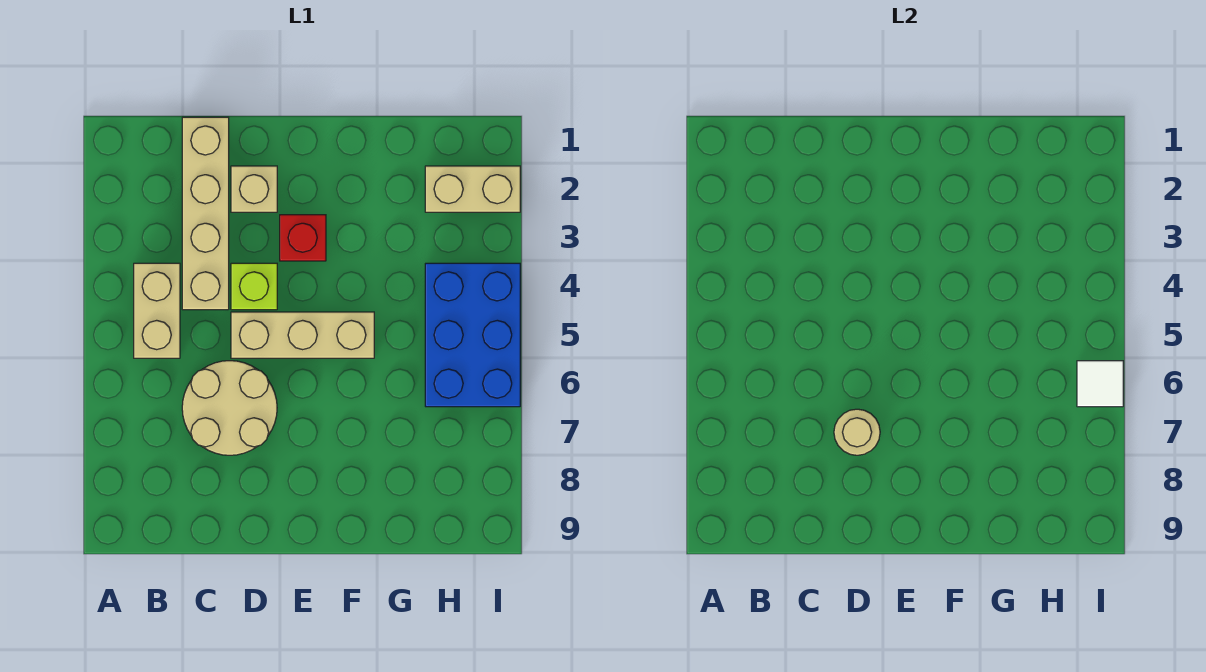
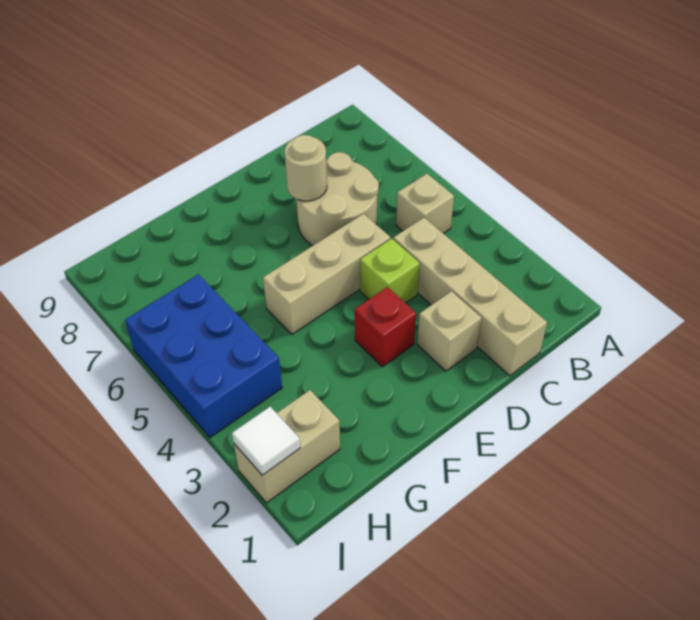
tan 1x2 brick [134,263,180,358] -> tan 1x1 brick [396,174,454,234]
white 1x1 tile [1077,361,1123,407] -> white 1x1 tile moved to [232,407,300,475]

